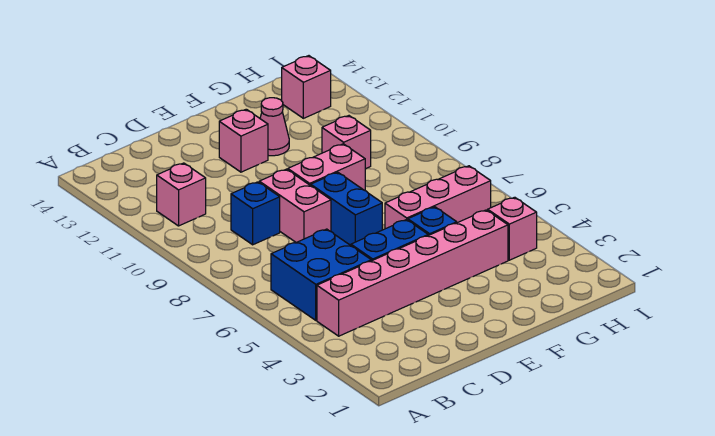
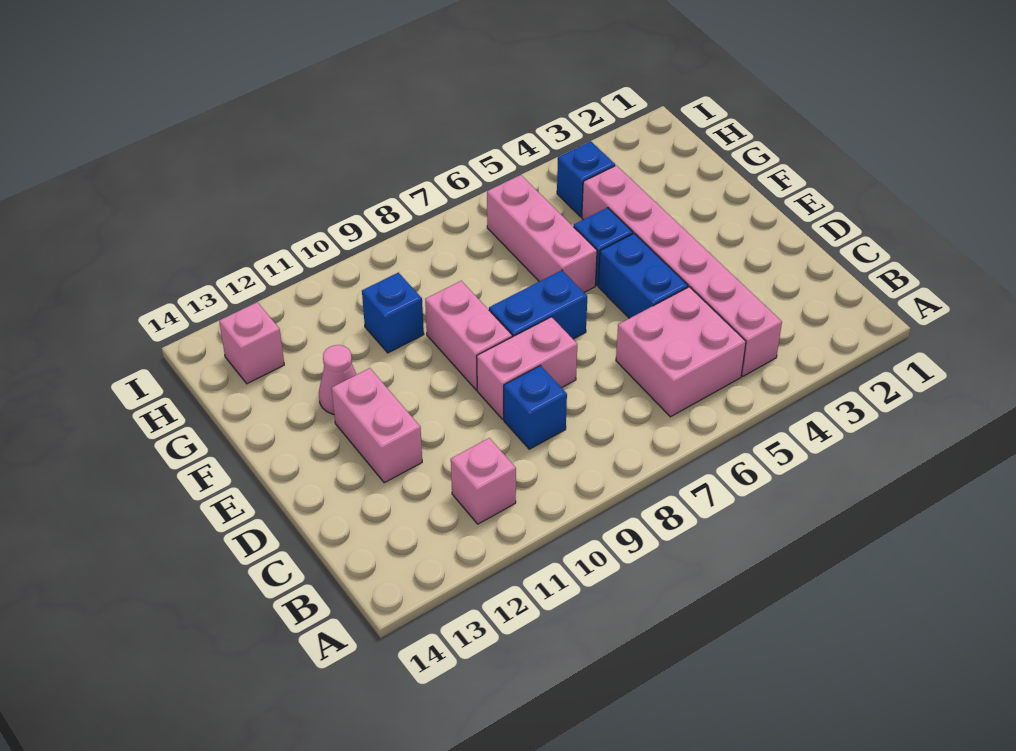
blue 2x2 brick [271,229,371,320] -> pink 2x2 brick [616,287,746,417]
pink 1x1 brick [219,109,268,172] -> pink 1x2 brick [332,368,422,483]
pink 1x1 brick [322,116,371,169] -> blue 1x1 brick [362,272,424,353]
pink 1x1 brick [488,197,537,260] -> blue 1x1 brick [557,141,615,217]

